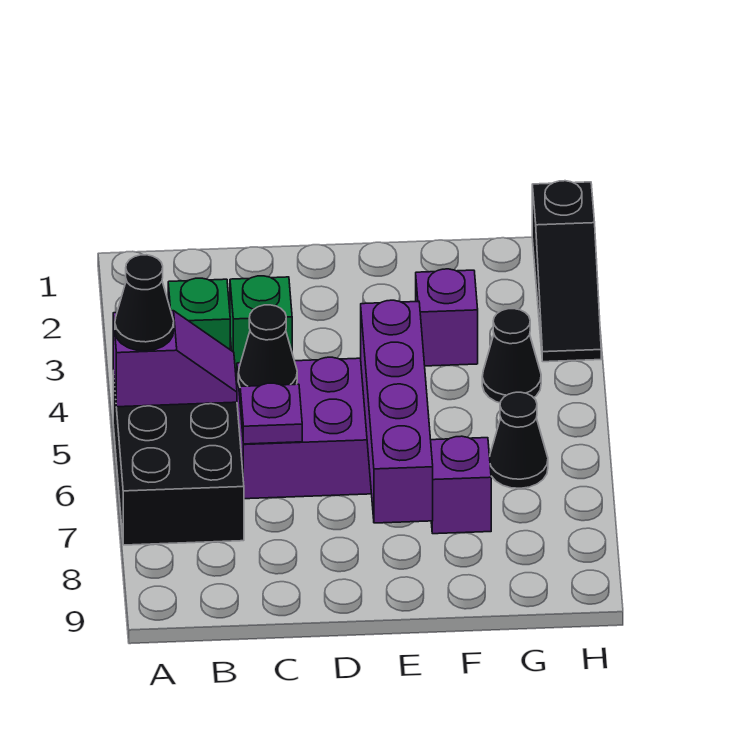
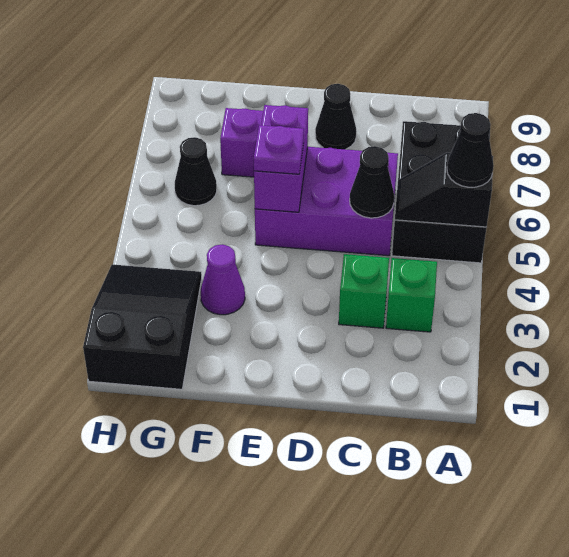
purple 1x2 slope [113,311,237,407] -> black 1x2 slope [395,153,493,227]
purple 1x1 plate [240,383,302,444] -> purple 1x1 plate moved to [254,125,304,174]
purple 1x4 brick [361,300,433,523] -> purple 1x2 brick [254,105,308,212]
purple 1x1 brick [416,269,478,366] -> purple 1x1 cone [201,245,245,315]
black 1x1 cone [482,309,541,403] -> black 1x1 cone moved to [315,84,357,149]
black 1x3 slope [532,181,601,362] -> black 2x3 slope [83,264,202,389]

